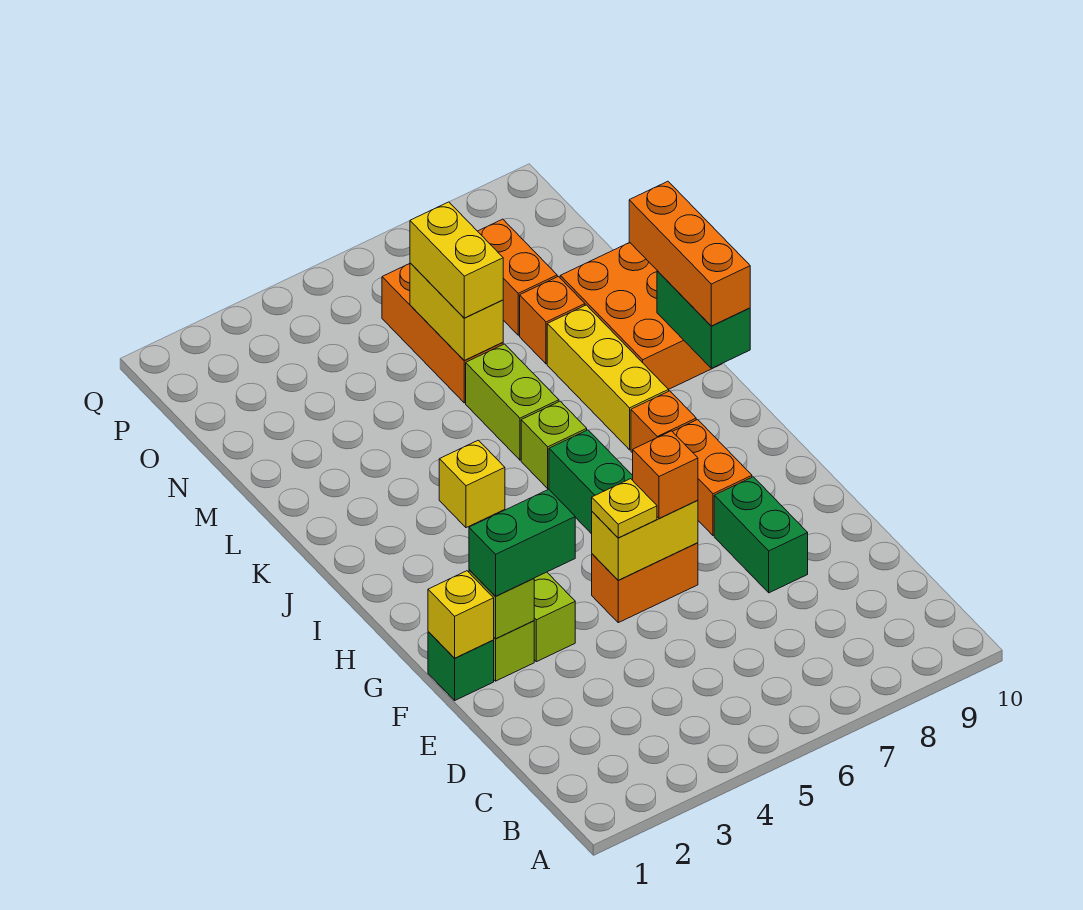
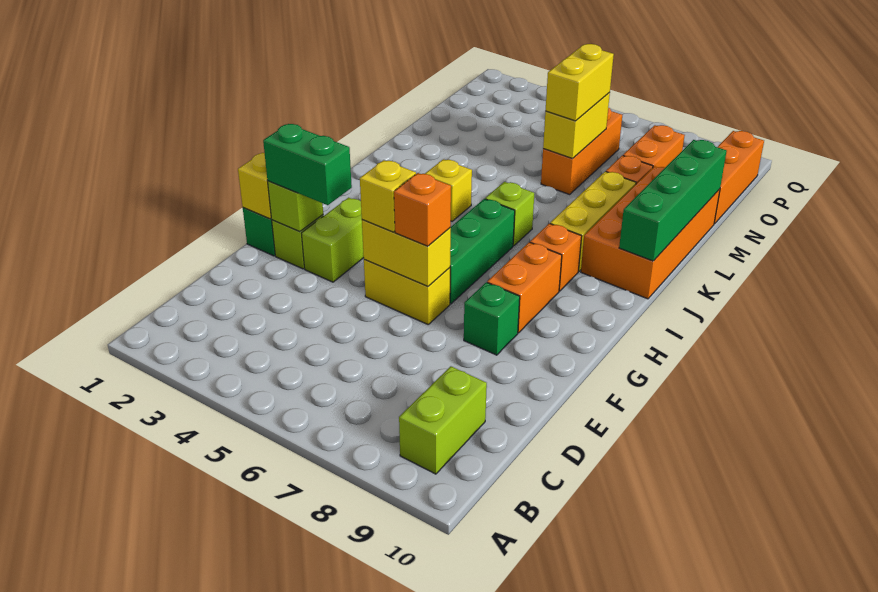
green 1x2 brick [714,477,808,593] -> green 1x1 brick [464,282,520,355]
orange 1x2 brick [592,543,698,623] -> yellow 1x2 brick [364,260,450,324]
yellow 1x1 plate [592,479,657,538] -> yellow 1x1 brick [360,160,416,232]
green 1x2 brick [657,271,750,368] -> green 1x4 brick [619,140,727,261]
orange 1x3 brick [629,181,750,326] -> orange 1x3 brick moved to [714,131,764,224]
lime 1x2 brick [466,344,559,460] -> lime 1x2 brick moved to [399,366,487,474]
orange 2x3 brick [560,243,721,389] -> orange 2x4 brick [581,166,720,299]

